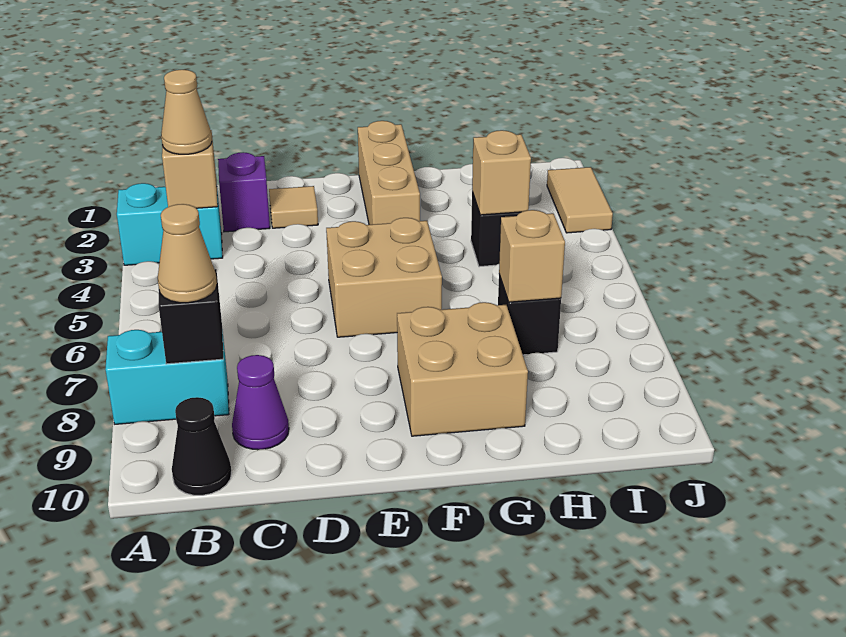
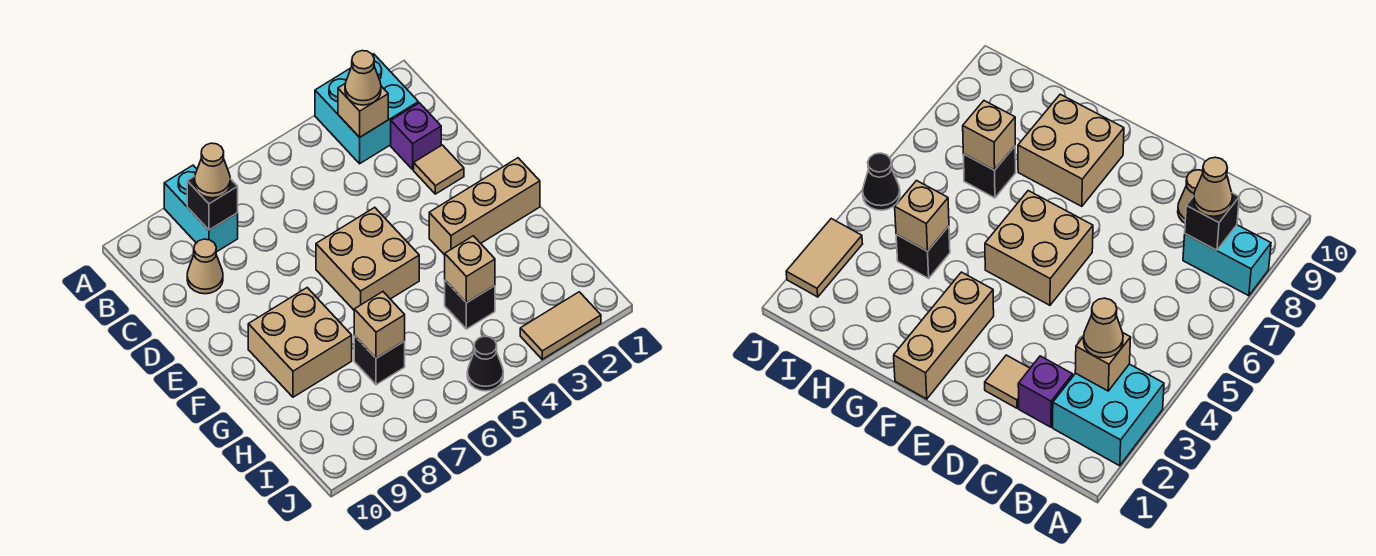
cyan 1x2 brick [117,183,223,265] -> cyan 2x2 brick [315,54,418,164]
black 1x1 cone [172,397,231,495] -> black 1x1 cone moved to [467,336,503,391]
purple 1x1 cone [232,355,289,450] -> tan 1x1 cone [187,239,223,294]

